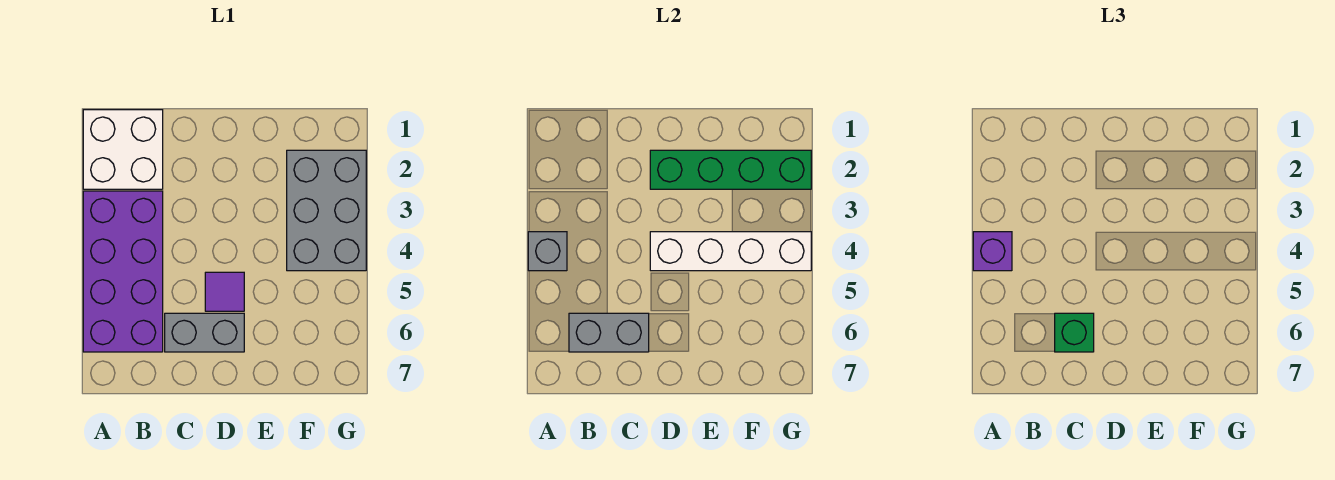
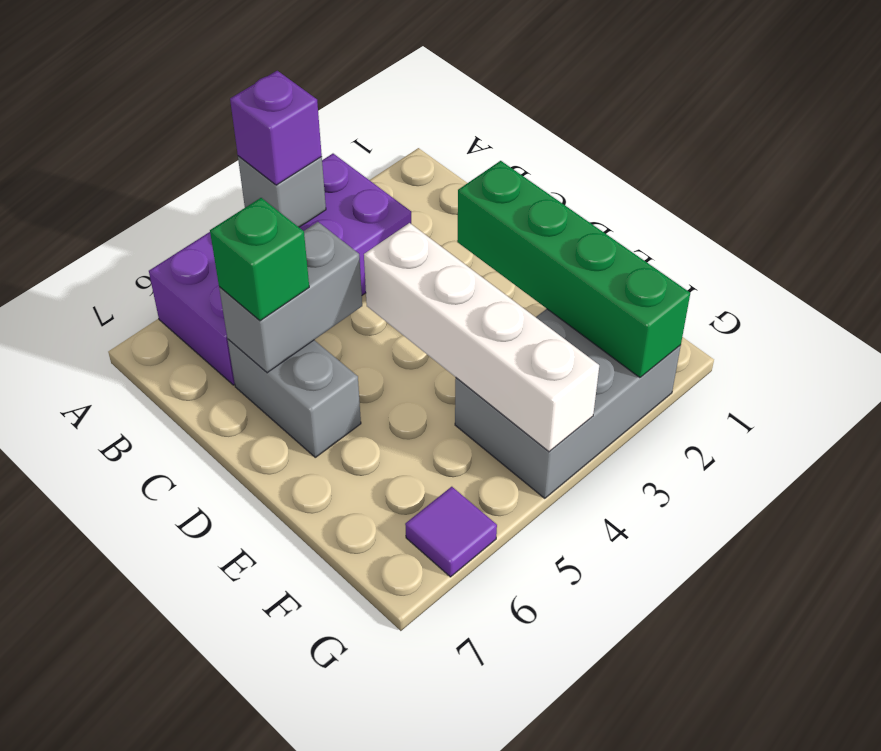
white 2x2 brick [83,110,163,189] -> none
grey 1x2 brick [569,313,649,352] -> grey 1x2 brick turned to [219,222,362,373]
purple 1x1 tile [205,272,244,311] -> purple 1x1 tile moved to [405,487,497,577]

